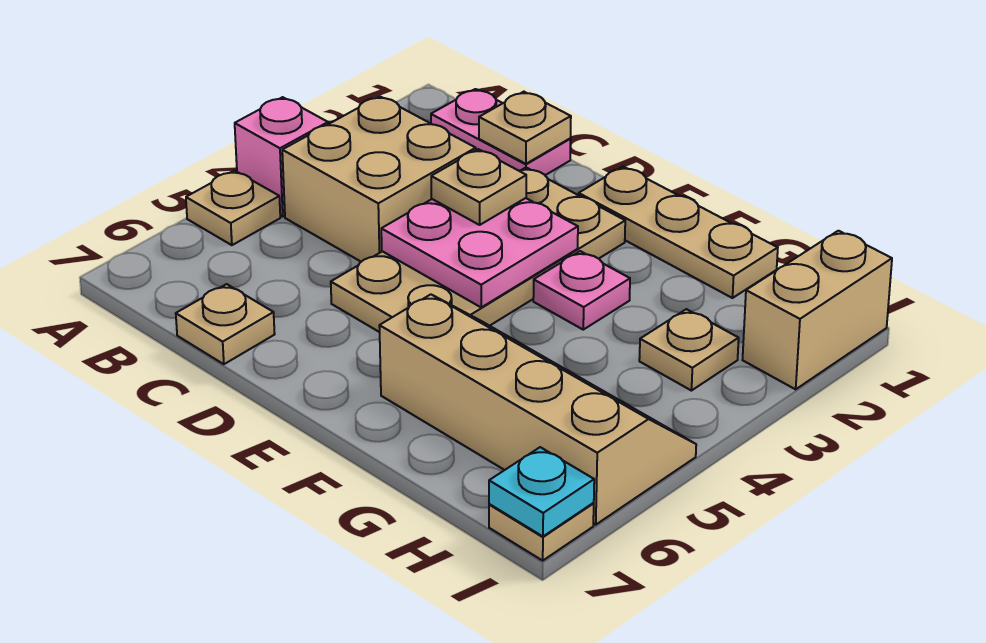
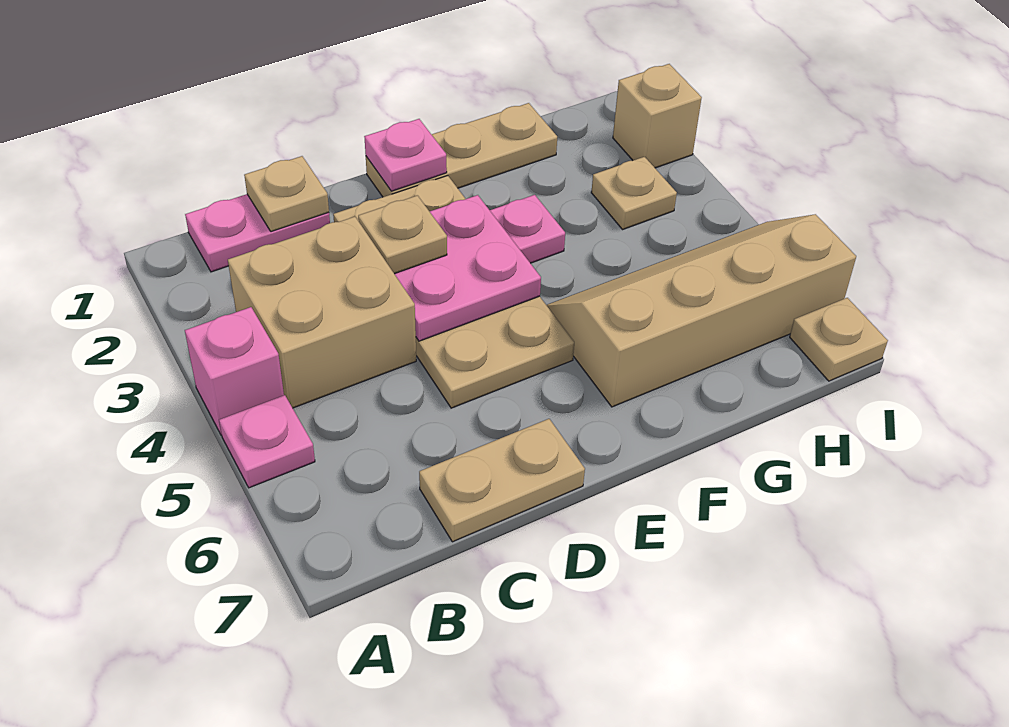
tan 1x1 plate [186,170,280,245] -> pink 1x1 plate [219,395,315,488]
tan 1x1 plate [176,284,275,364] -> tan 1x2 plate [419,419,585,542]
none -> pink 1x1 plate [364,119,447,191]
tan 1x2 brick [743,231,892,389] -> tan 1x1 brick [613,64,702,168]
cyan 1x1 plate [489,447,594,536] -> none

